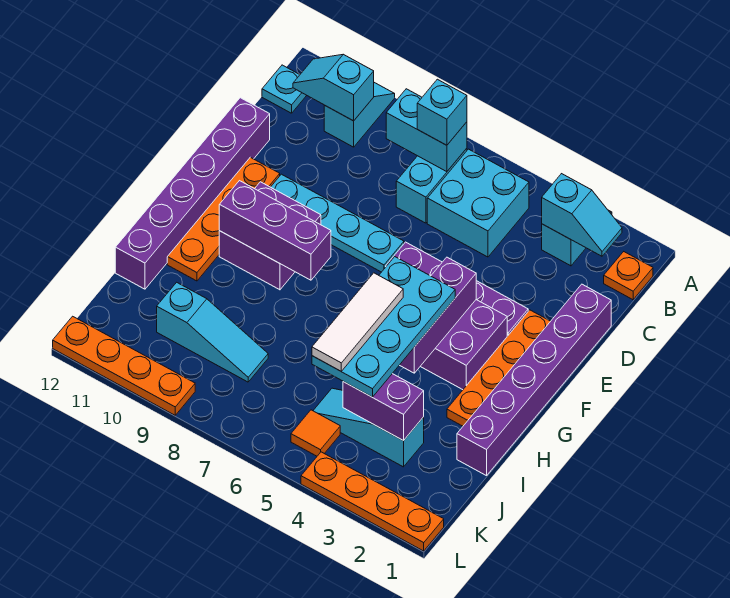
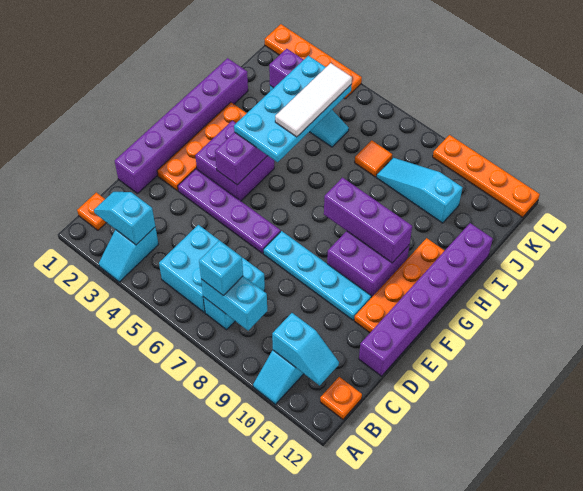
cyan 1x1 plate [262,65,307,113] -> orange 1x1 plate [320,377,362,419]
orange 1x1 tile [291,410,340,456] -> orange 1x1 tile moved to [355,140,392,177]

